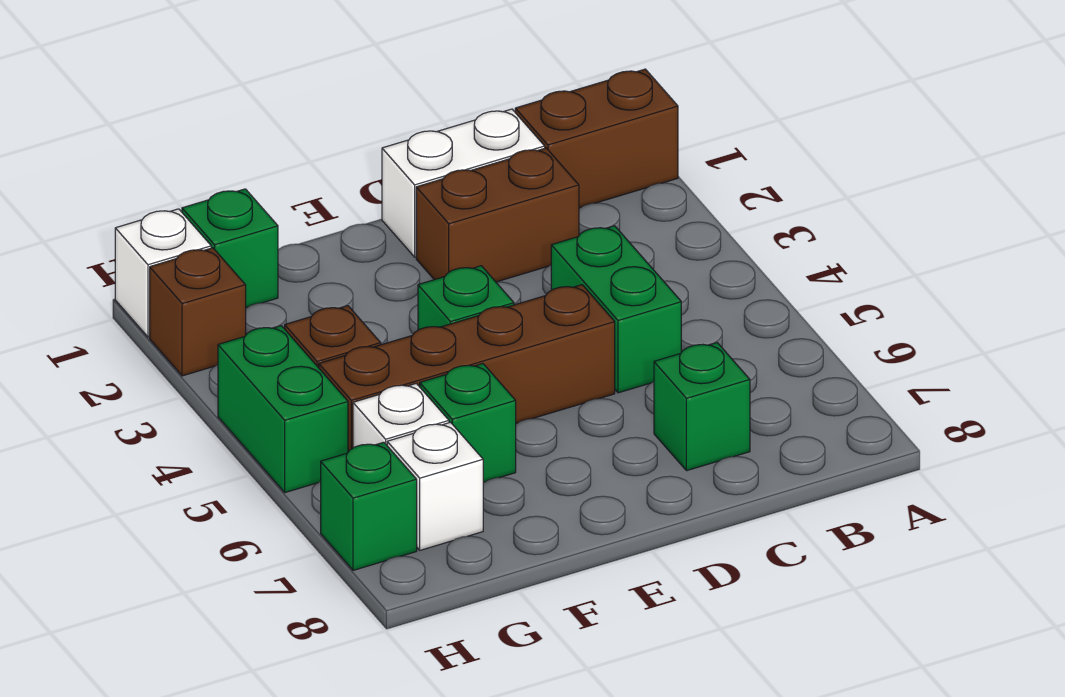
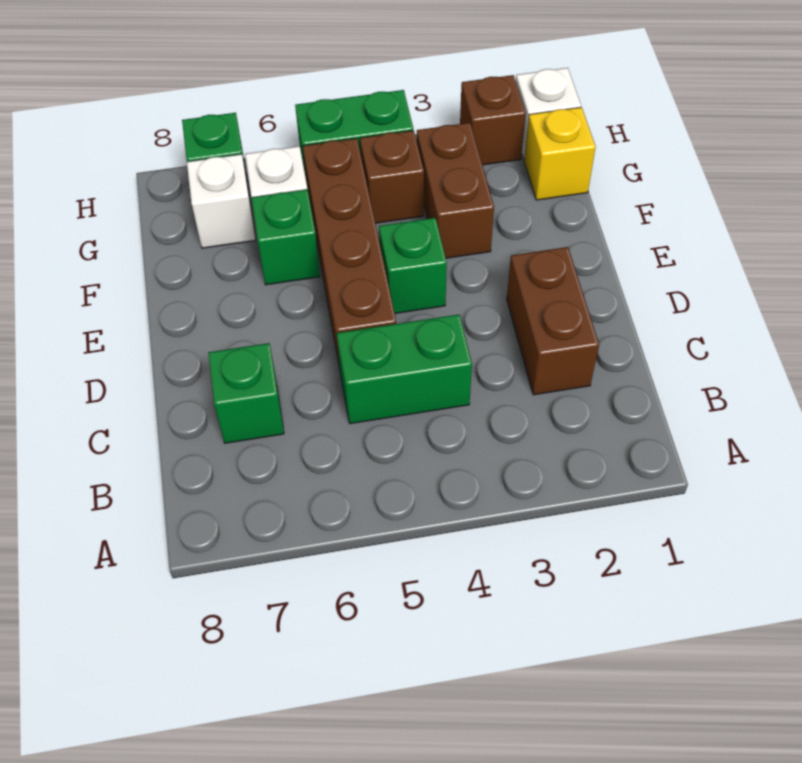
brown 1x2 brick [515,69,678,208] -> brown 1x2 brick moved to [417,123,494,258]
white 1x2 brick [382,109,545,257] -> none
green 1x1 brick [182,189,278,308] -> yellow 1x1 brick [524,107,596,200]

